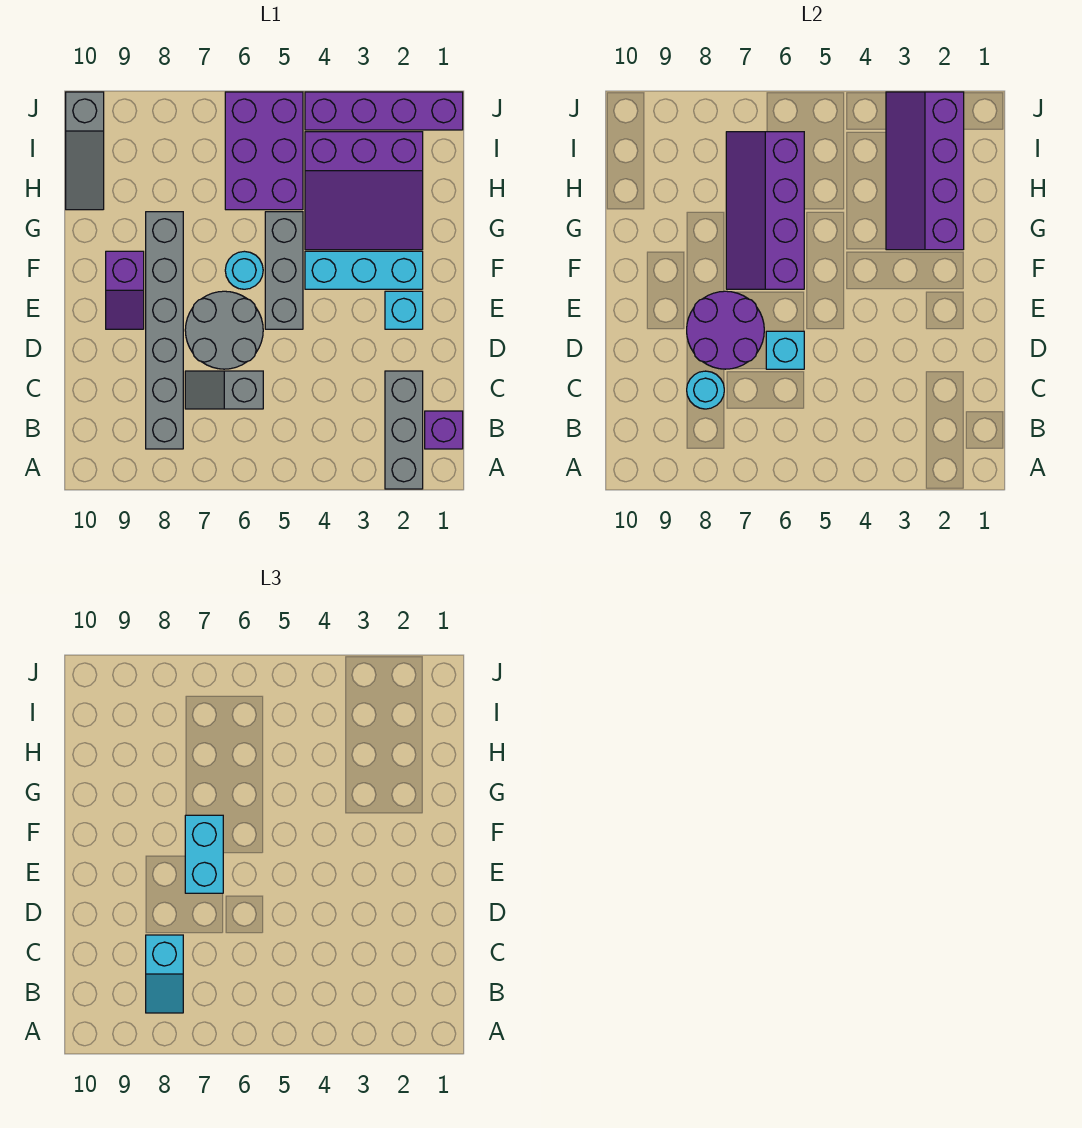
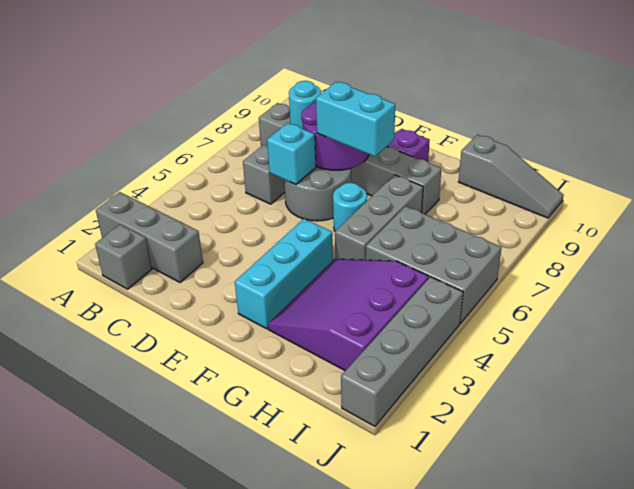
purple 1x1 brick [425,411,463,449] -> grey 1x1 brick [95,224,152,289]
cyan 1x2 slope [146,935,183,1013] -> none
cyan 1x1 brick [385,291,423,329] -> none
grey 1x3 brick [265,212,303,329] -> grey 1x3 brick turned to [335,175,423,260]
purple 2x4 slope [726,132,804,289] -> none
purple 2x4 slope [886,92,964,250] -> none
purple 2x3 brick [225,92,303,210] -> grey 2x3 brick [366,206,502,323]
grey 1x3 slope [66,92,104,210] -> grey 1x3 slope turned to [459,135,564,218]
purple 1x4 brick [305,92,463,130] -> grey 1x4 brick [341,277,463,426]

